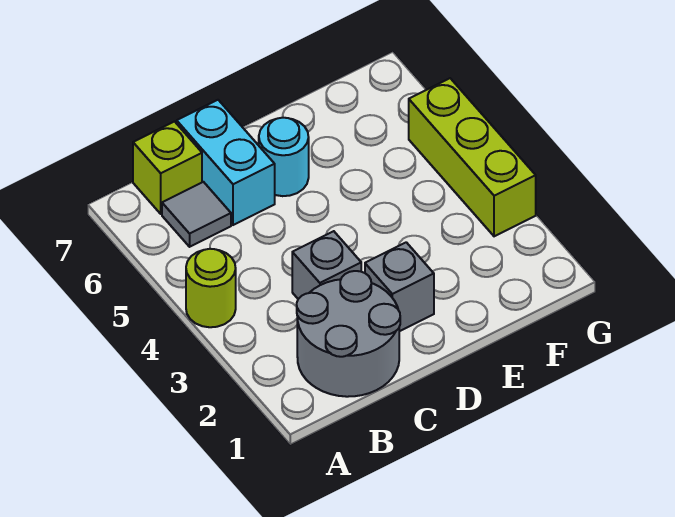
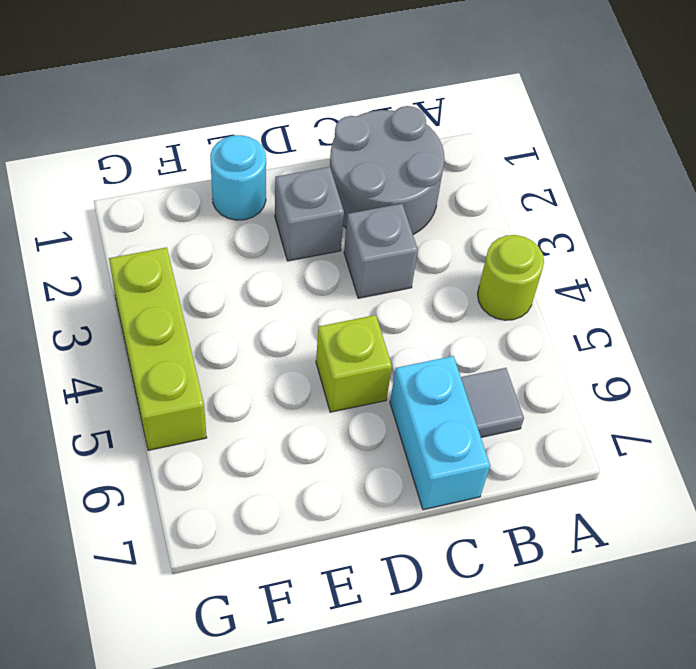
lime 1x1 brick [133,122,202,214] -> lime 1x1 brick moved to [316,315,392,412]
cyan 1x1 round brick [259,118,309,196] -> cyan 1x1 round brick moved to [210,135,266,220]

